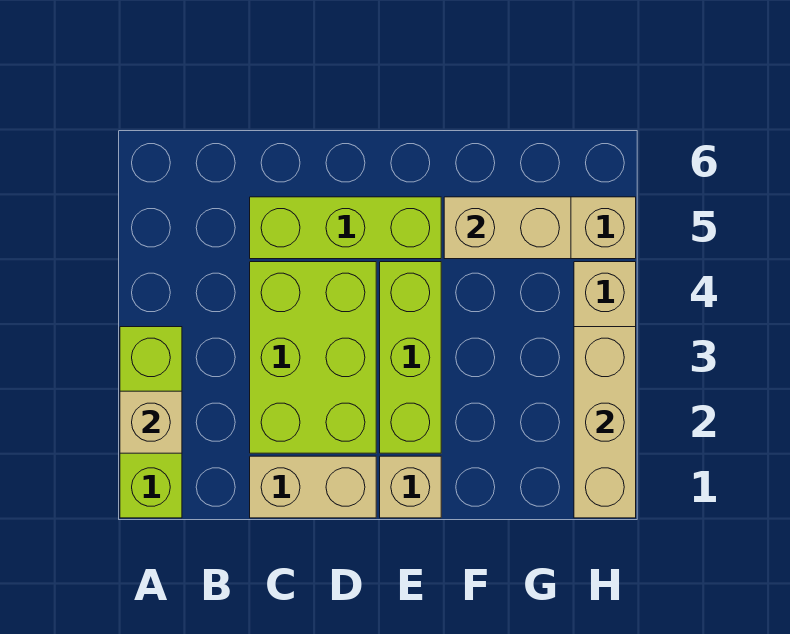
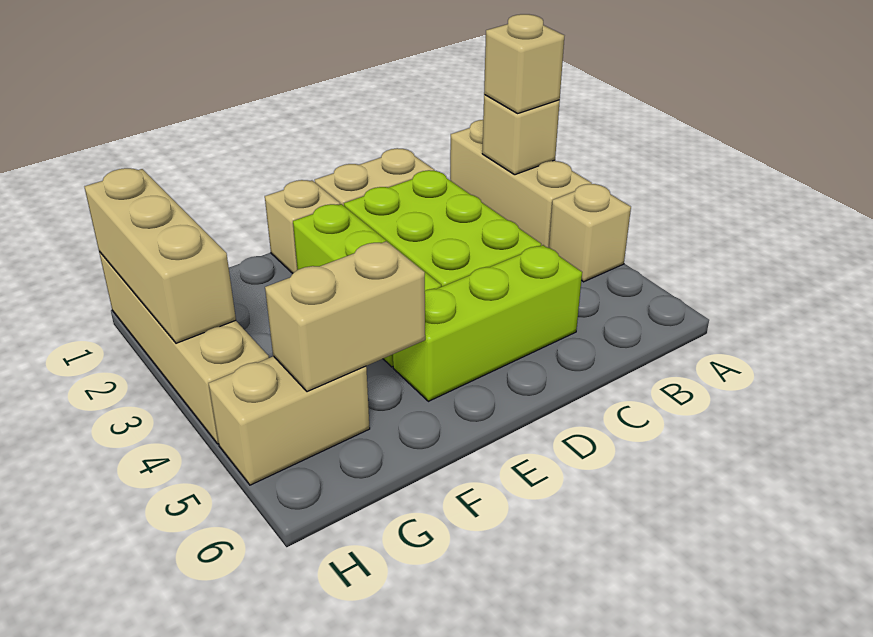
lime 1x3 brick [120,327,182,518] -> tan 1x3 brick [450,120,592,248]
none -> tan 1x1 brick [484,14,564,113]
none -> tan 1x1 brick [549,184,631,282]

